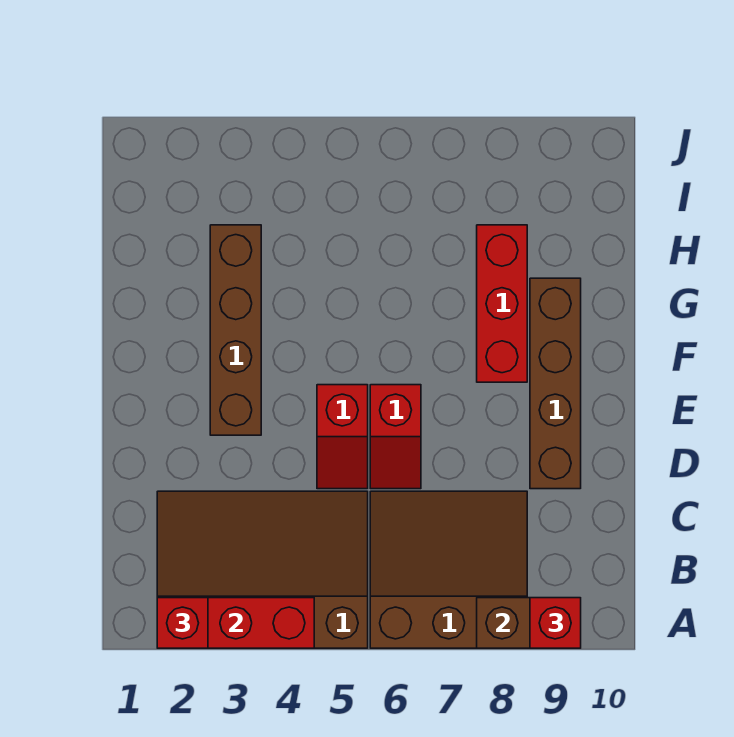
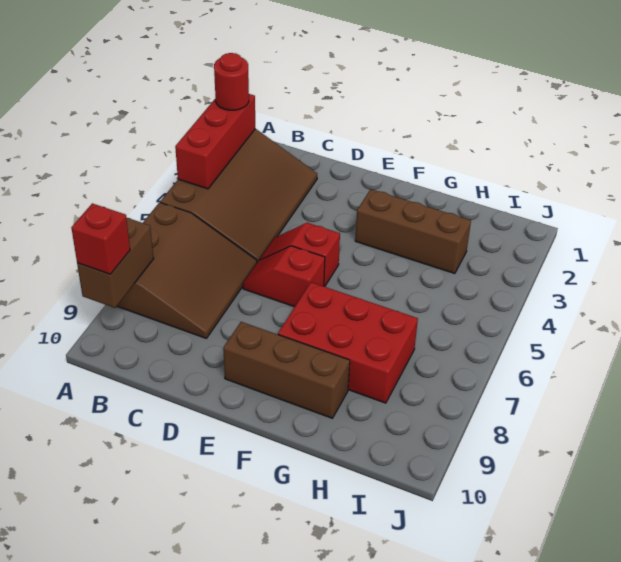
red 1x1 brick [157,598,208,648] -> red 1x1 round brick [214,53,249,110]
brown 1x4 brick [530,278,581,489] -> brown 1x3 brick [223,322,350,418]
brown 1x4 brick [210,225,261,435] -> brown 1x3 brick [355,189,471,274]
red 1x3 brick [477,225,527,382] -> red 2x3 brick [278,282,418,403]

